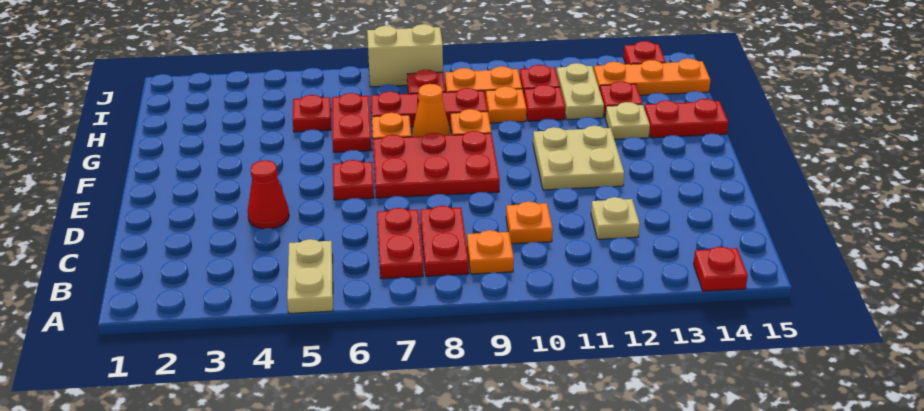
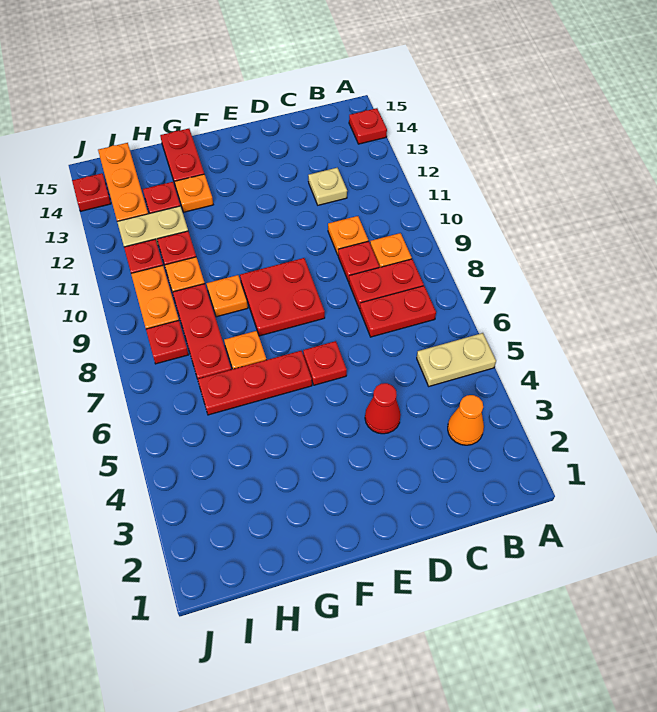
red 2x3 plate [373,131,500,198] -> red 2x2 plate [240,258,325,336]
tan 2x2 plate [533,126,624,190] -> none
red 1x2 plate [332,93,372,152] -> red 1x3 plate [198,351,312,415]
orange 1x1 cone [412,84,450,137] -> orange 1x1 cone moved to [448,395,484,445]
tan 1x1 plate [605,102,650,139] -> orange 1x1 plate [175,174,213,212]
red 1x1 plate [293,95,331,132] -> red 1x1 plate moved to [338,241,380,282]
tan 1x2 brick [367,24,443,87] -> none

